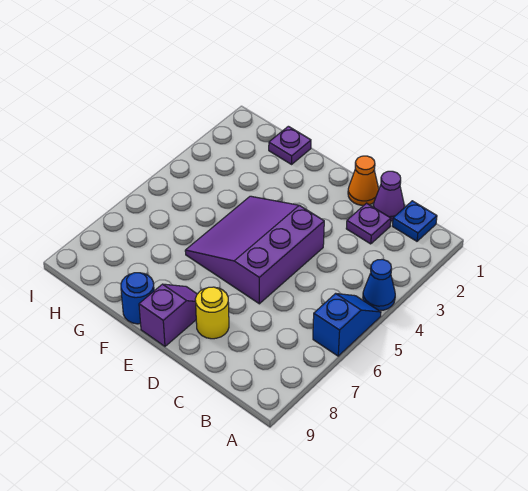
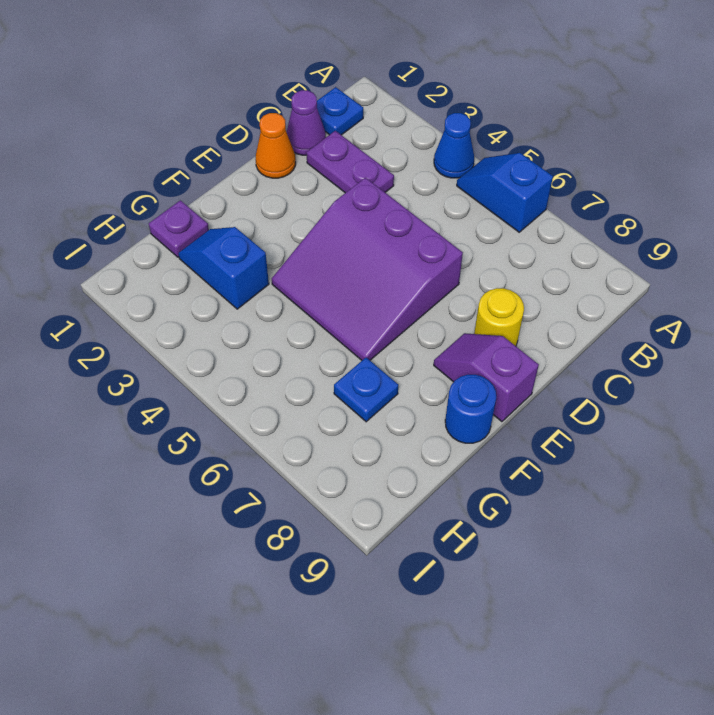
purple 1x1 plate [346,203,391,244] -> purple 1x2 plate [306,131,394,193]
none -> blue 1x2 slope [178,227,269,309]
none -> blue 1x1 plate [334,358,398,422]

